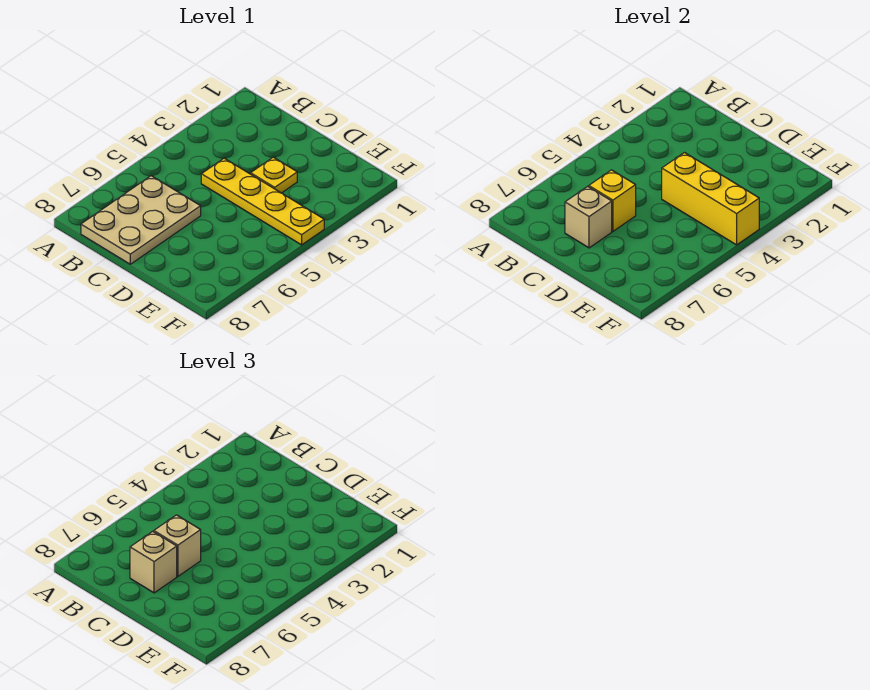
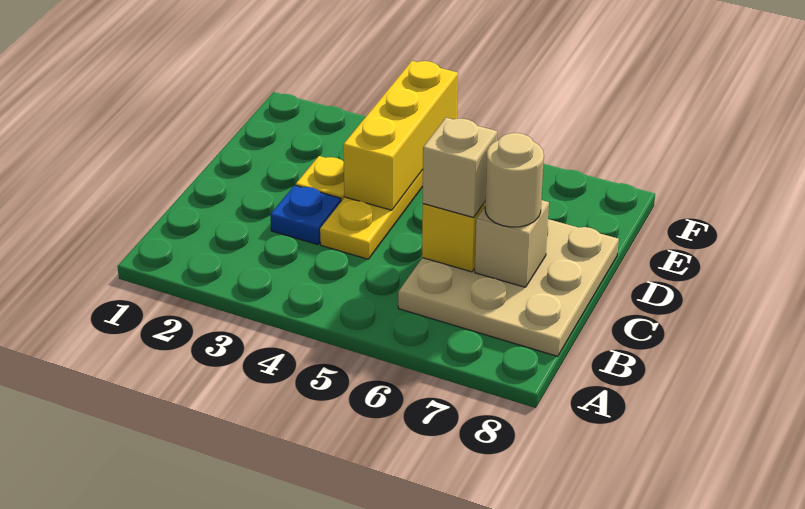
tan 2x3 plate [81,176,201,264] -> tan 3x3 plate [398,219,619,356]
none -> blue 1x1 plate [270,185,341,245]
tan 1x1 brick [130,531,177,593] -> tan 1x1 round brick [485,133,544,227]

